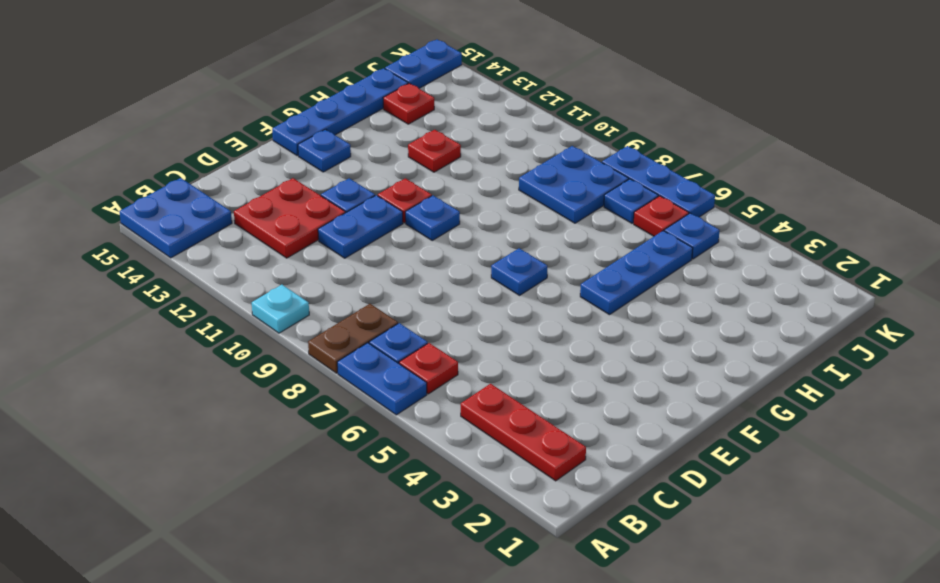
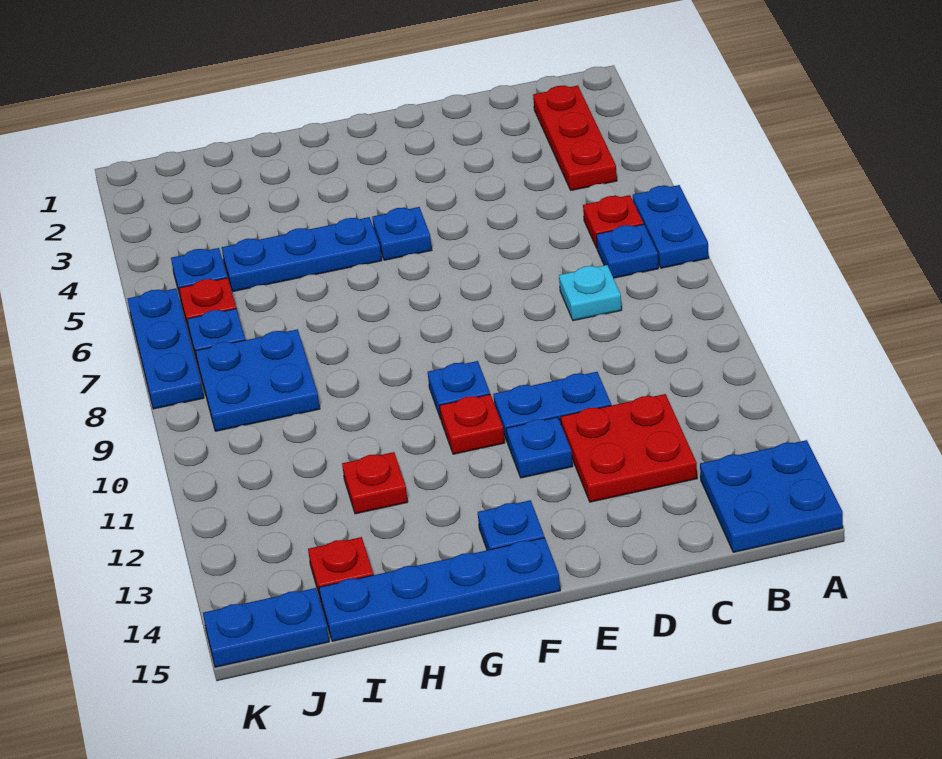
brown 1x2 plate [308,304,398,373] -> none
cyan 1x1 plate [252,285,309,333] -> cyan 1x1 plate moved to [559,265,622,321]
blue 1x1 plate [491,248,547,295] -> blue 1x1 plate moved to [372,207,432,260]

